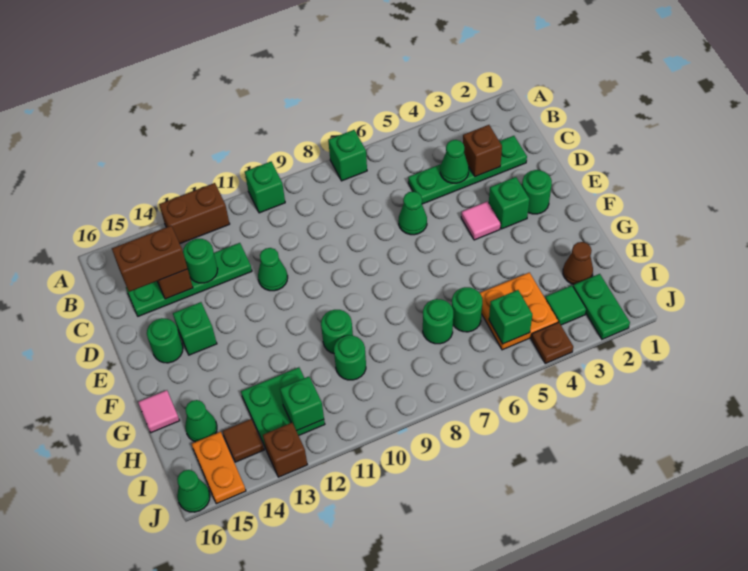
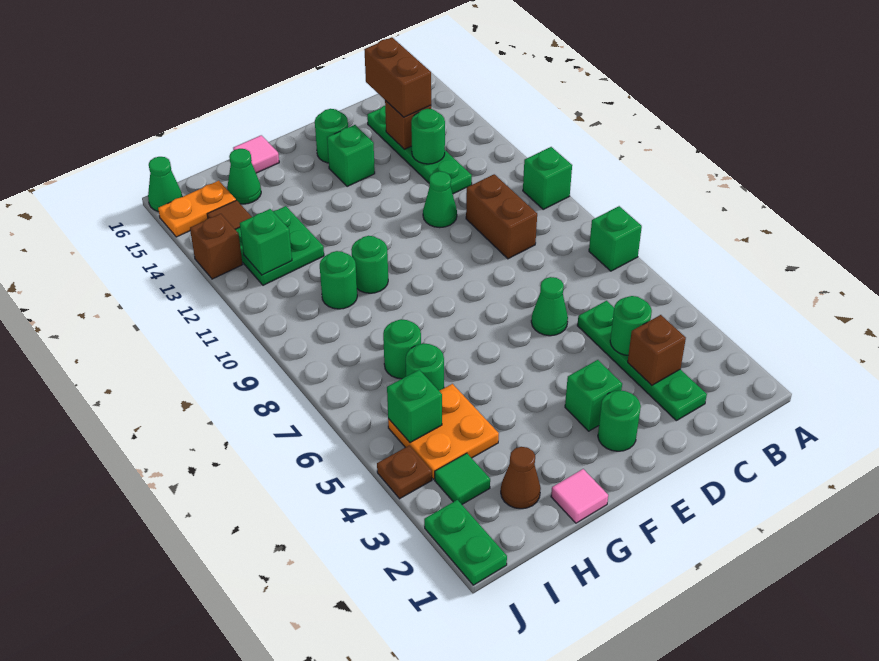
brown 1x2 brick [159,183,230,244] -> brown 1x2 brick moved to [466,174,537,259]
green 1x1 cone [440,140,469,183] -> green 1x1 round brick [610,296,652,355]
pink 1x1 tile [461,201,501,240] -> pink 1x1 tile moved to [551,469,608,523]
green 1x2 plate [573,274,630,339] -> green 1x2 plate turned to [424,500,507,585]

